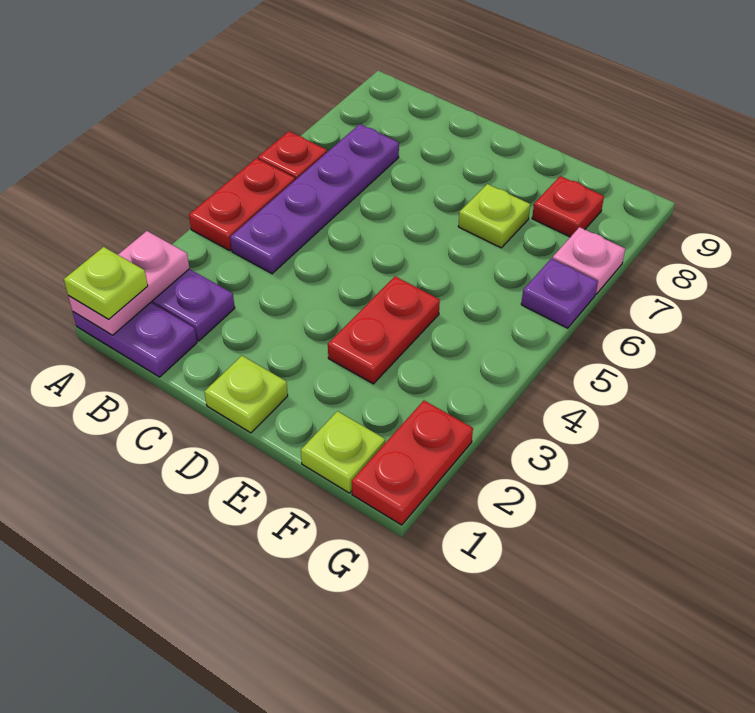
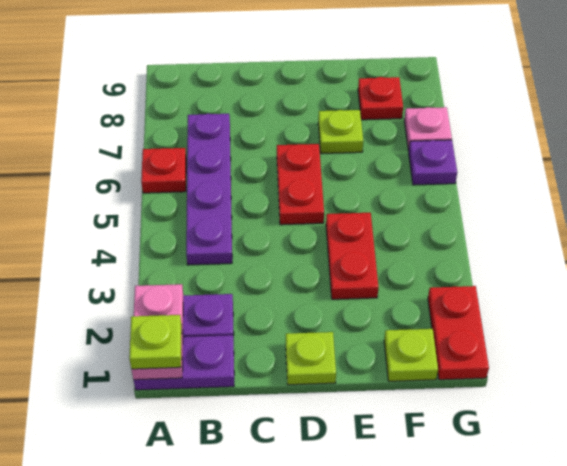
red 1x2 plate [189,158,295,251] -> red 1x2 plate moved to [277,144,324,225]

